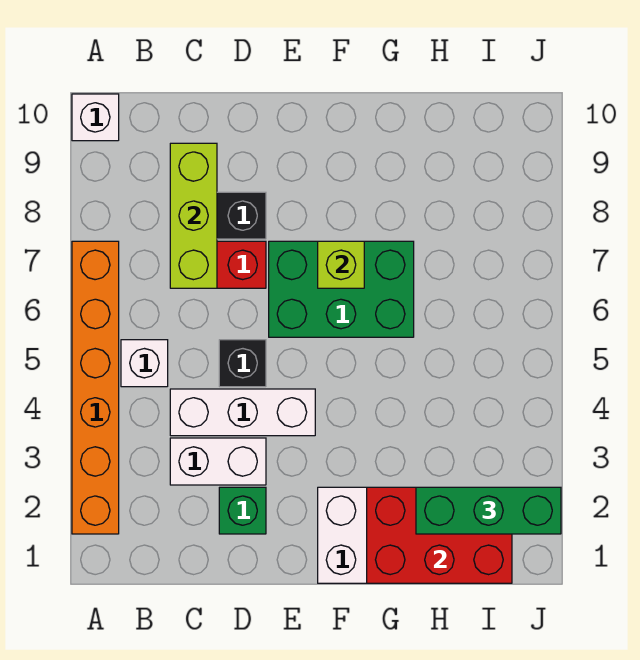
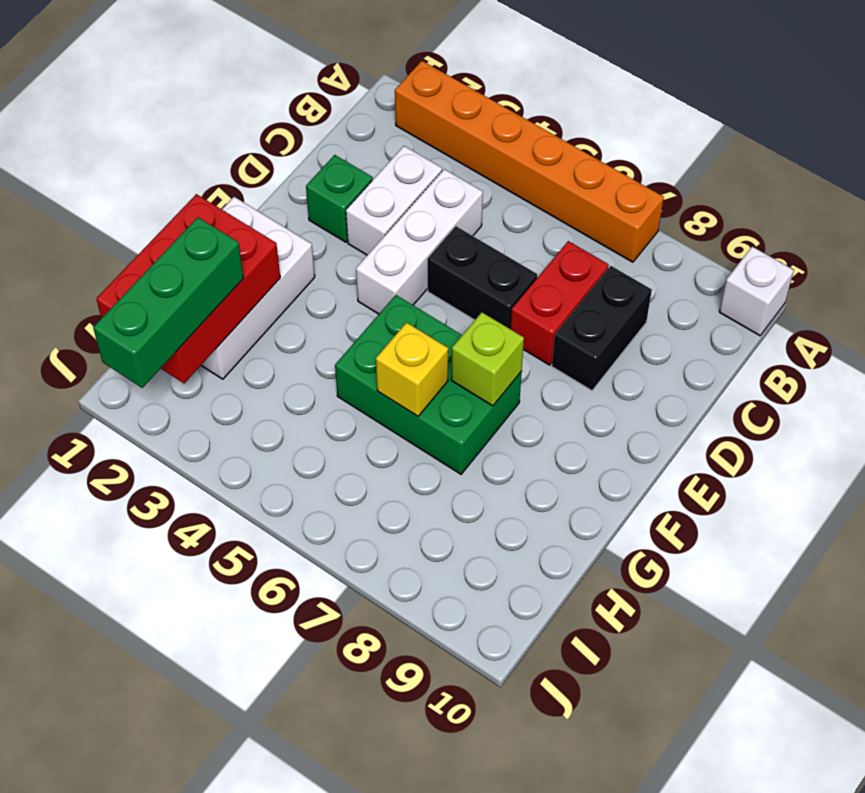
white 1x1 brick [121,340,168,387] -> none
lime 1x3 brick [170,143,217,288] -> none
black 1x1 brick [219,340,266,387] -> black 1x2 brick [428,226,537,329]
green 2x3 brick [269,241,414,337] -> green 2x3 brick turned to [335,295,522,474]
none -> yellow 1x1 brick [376,323,448,416]

